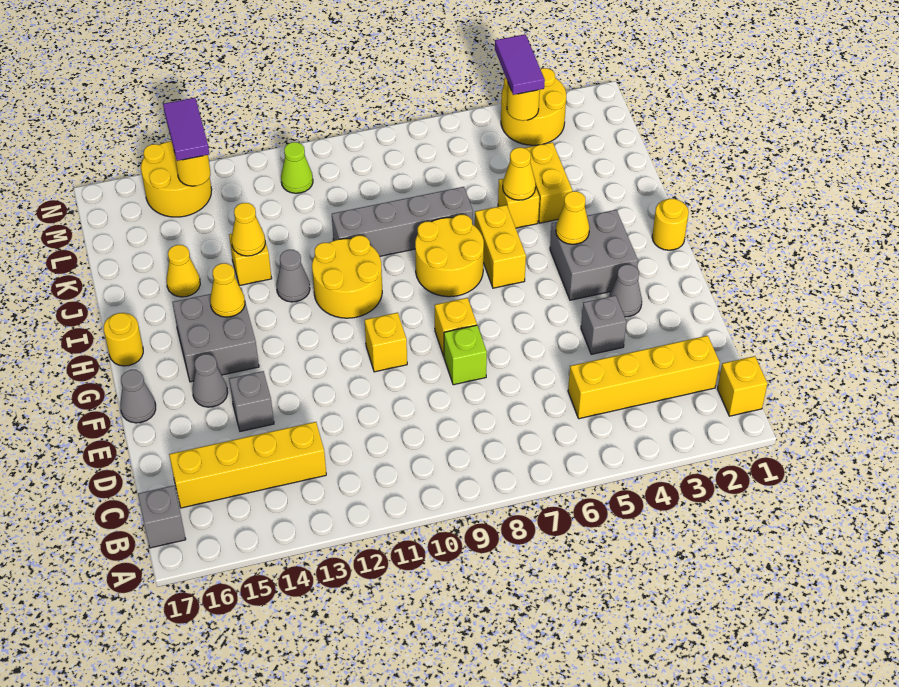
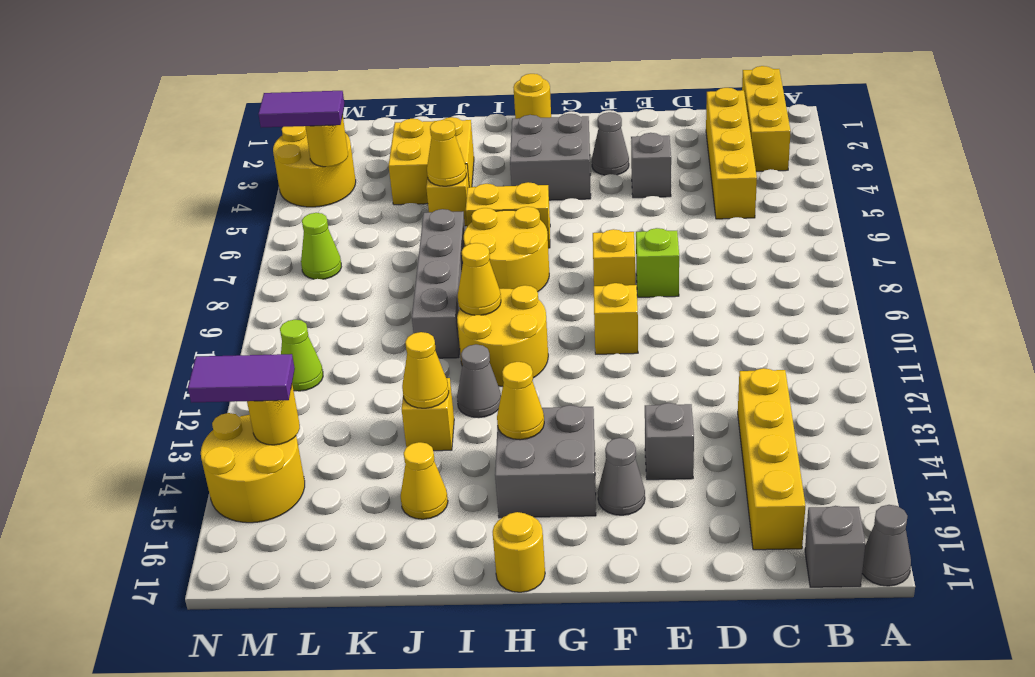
yellow 1x1 brick [718,356,768,416] -> yellow 1x3 brick [742,66,791,171]
grey 1x1 cone [120,370,156,423] -> grey 1x1 cone moved to [862,505,911,586]
yellow 1x1 cone [556,191,590,244] -> yellow 1x1 cone moved to [458,243,501,315]
yellow 1x2 brick [525,142,572,223] -> yellow 2x2 brick [389,117,474,205]
none -> lime 1x1 cone [301,213,341,279]

